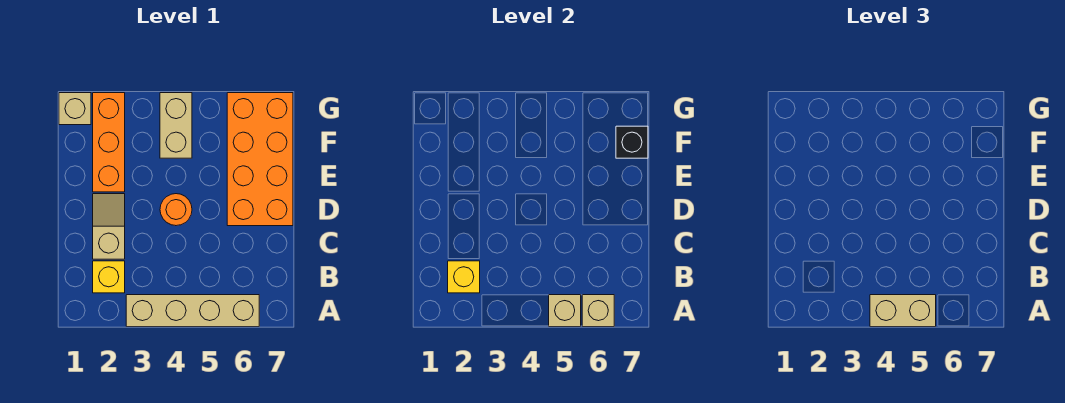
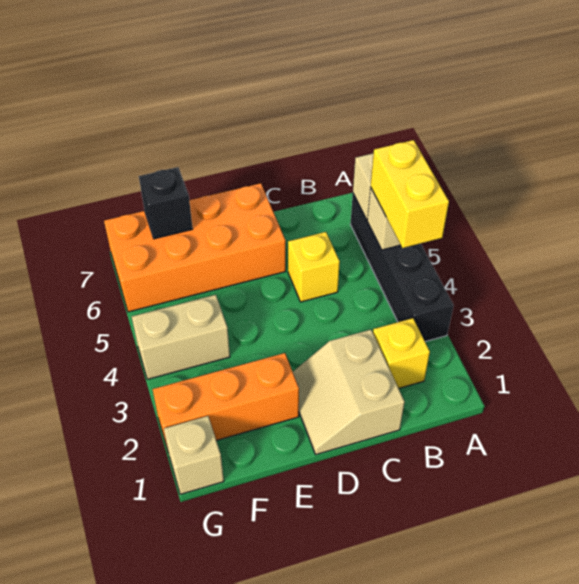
tan 1x4 brick [126,295,259,327] -> black 1x4 brick [350,194,454,342]
tan 1x2 brick [870,295,936,327] -> yellow 1x2 brick [371,140,449,248]
yellow 1x1 brick [448,261,480,293] -> yellow 1x1 brick moved to [288,232,340,302]
tan 1x2 slope [93,194,125,259] -> tan 2x2 slope [293,330,405,454]
orange 1x1 round brick [160,194,192,226] -> none

